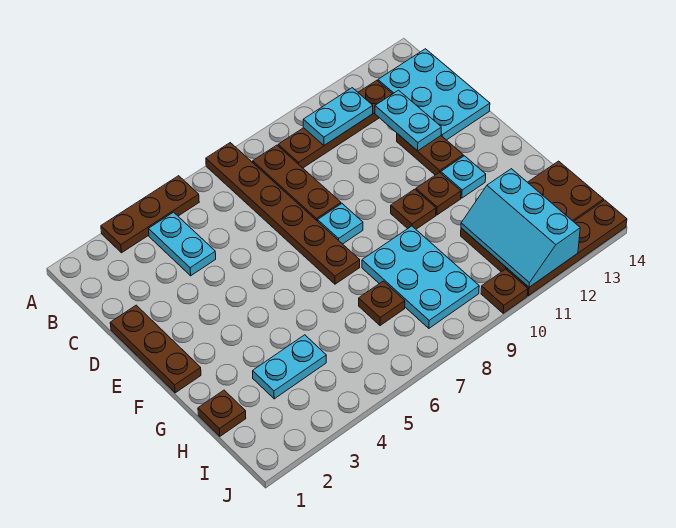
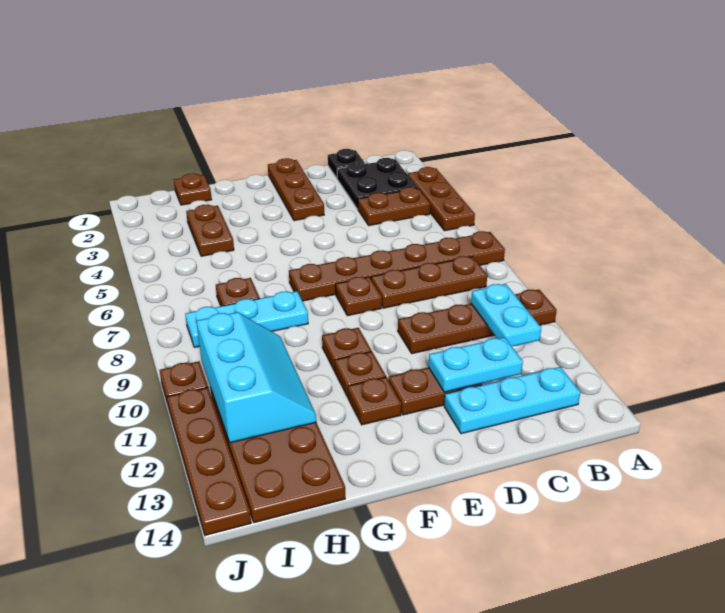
none -> black 2x2 plate [337,158,418,209]
cyan 1x2 plate [149,212,216,276] -> brown 1x2 plate [358,187,430,226]
brown 1x4 plate [278,80,392,168] -> brown 1x4 plate turned to [398,289,557,354]
cyan 2x3 plate [378,49,490,140] -> cyan 1x3 plate [444,367,580,434]
none -> black 1x1 plate [328,149,365,178]
brown 1x3 plate [110,305,201,393] -> brown 1x3 plate turned to [268,158,324,221]
cyan 1x1 plate [318,204,363,244] -> brown 1x1 plate [336,277,382,316]
cyan 1x1 plate [441,156,486,198] -> brown 1x1 plate [348,377,401,425]
cyan 2x3 plate [362,226,479,328] -> cyan 1x3 plate [185,291,308,347]
cyan 1x2 plate [253,335,326,399] -> brown 1x2 plate [186,205,234,256]
cyan 2x3 slope [461,169,580,287] -> cyan 2x3 slope turned to [197,312,316,443]

